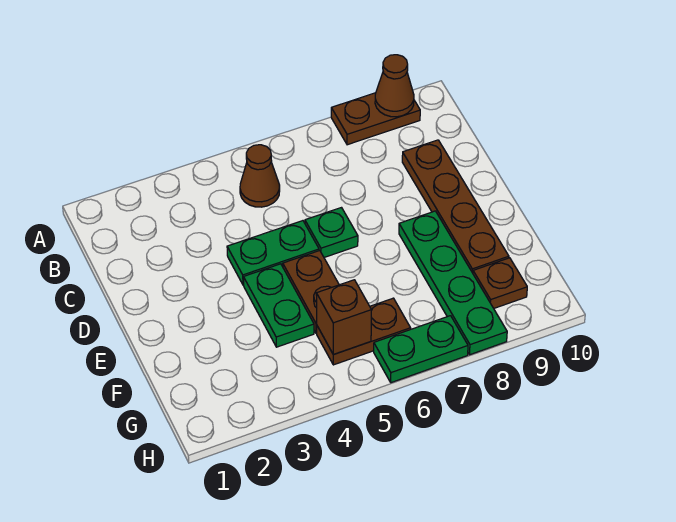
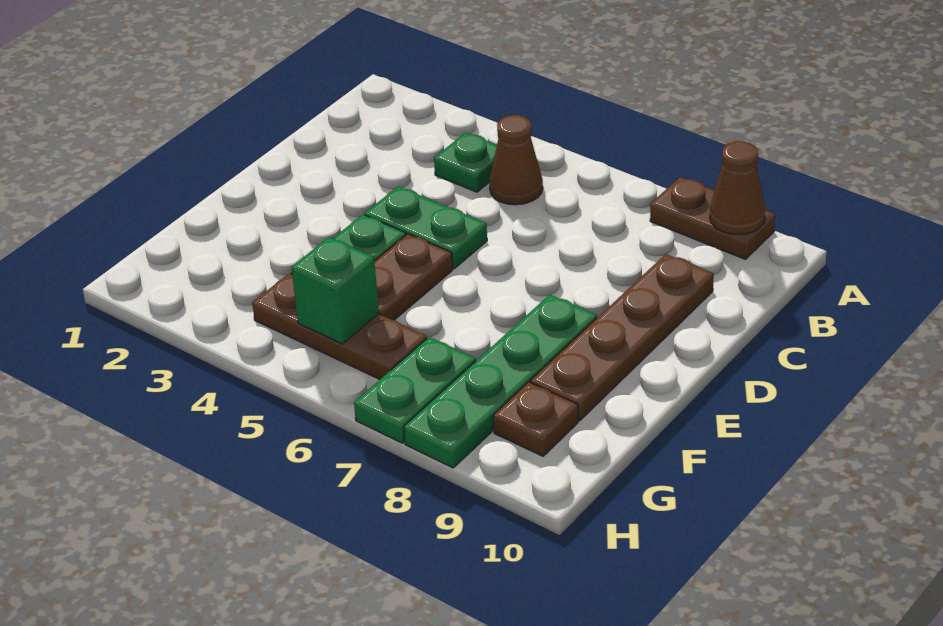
green 1x1 plate [305,208,358,257] -> green 1x1 plate moved to [434,133,497,192]
brown 1x2 plate [317,298,411,365] -> brown 1x3 plate [252,273,427,379]
brown 1x1 brick [316,280,371,354] -> green 1x1 brick [292,237,379,344]
green 1x2 plate [374,316,468,383] -> green 1x2 plate turned to [354,337,476,443]

